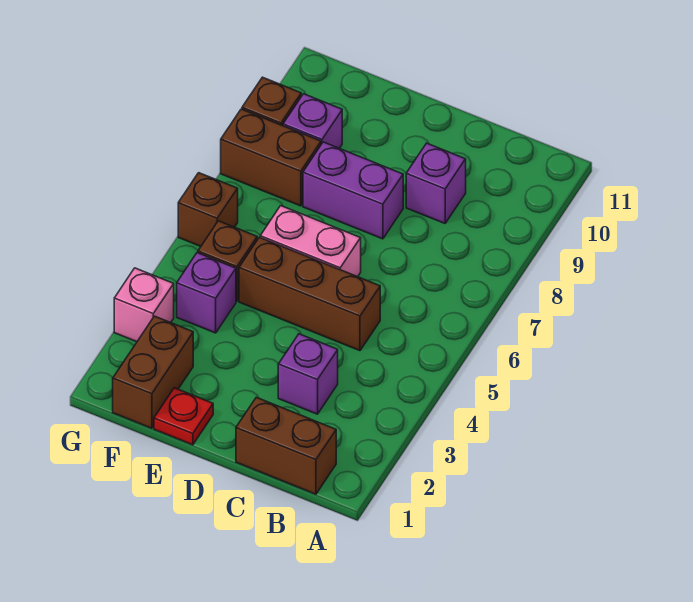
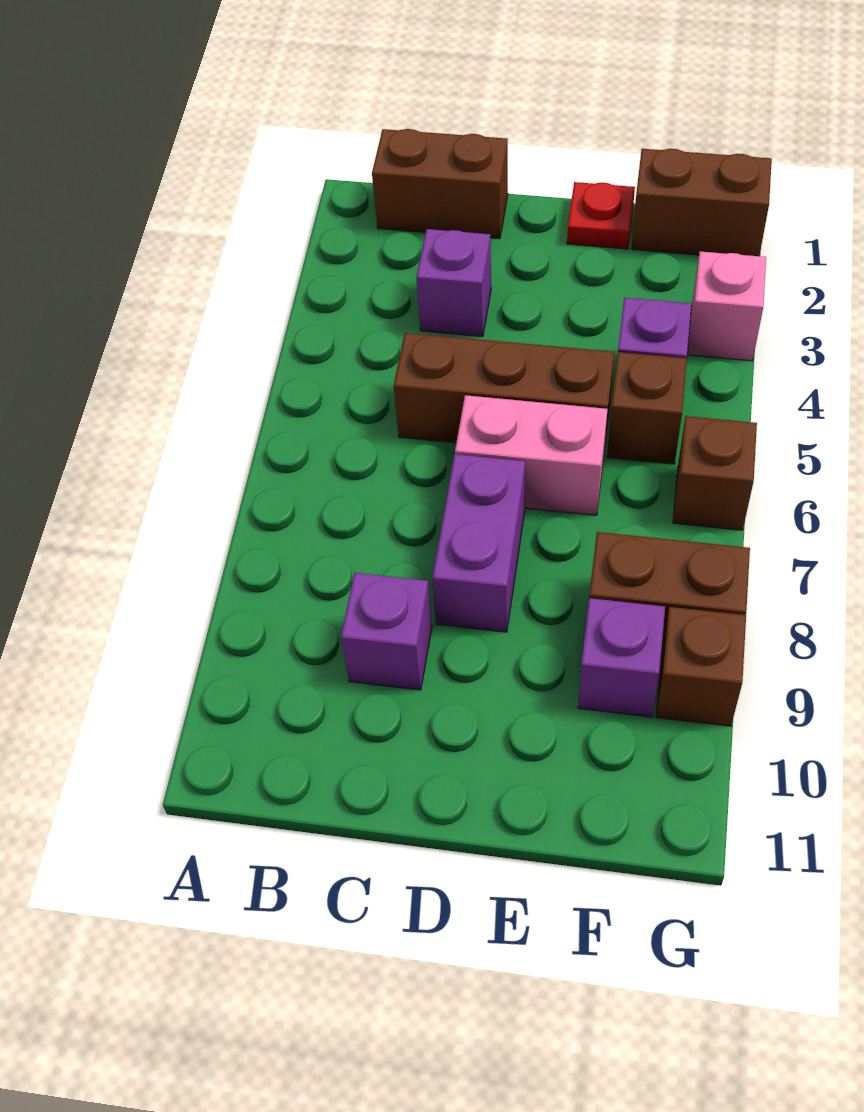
purple 1x2 brick [303,142,403,239] -> purple 1x2 brick turned to [432,454,525,632]
brown 1x2 brick [113,316,193,428] -> brown 1x2 brick turned to [631,149,772,256]

